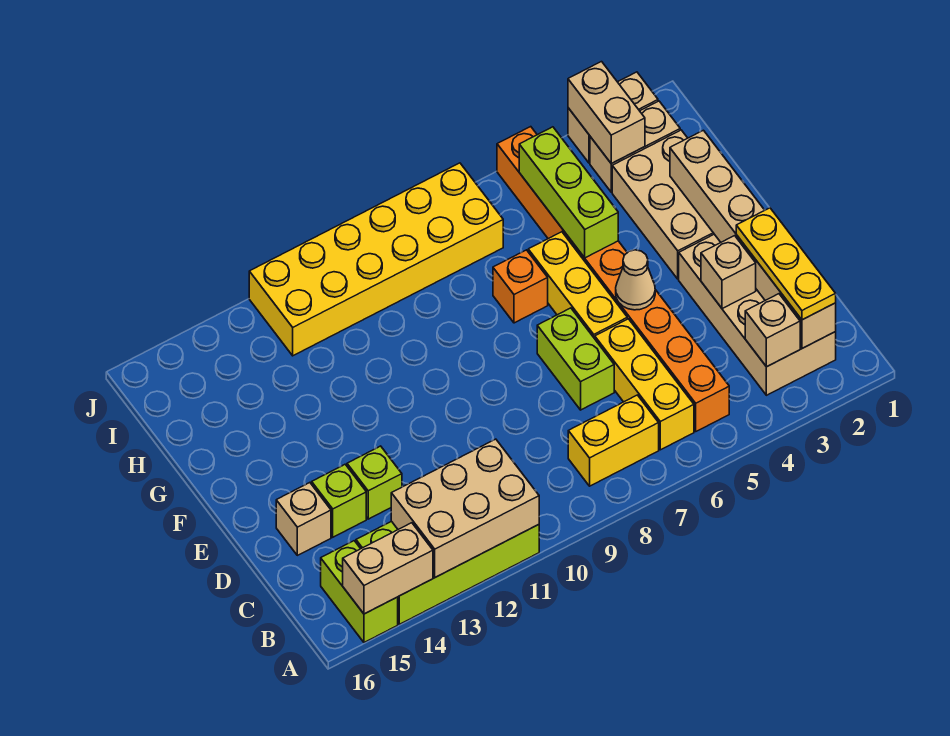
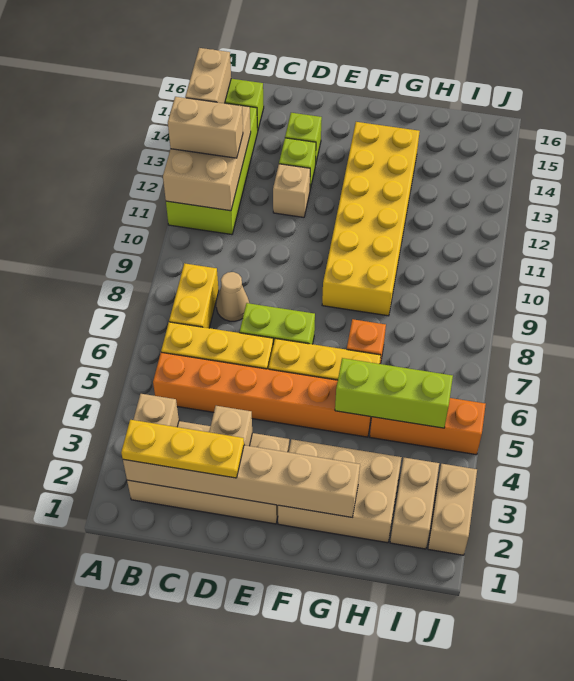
tan 1x1 brick [276,483,331,555] -> tan 1x1 brick moved to [273,164,310,217]
tan 1x1 cone [616,250,655,310] -> tan 1x1 cone moved to [216,272,249,321]
tan 1x2 brick [568,62,645,164] -> tan 1x2 brick moved to [168,97,243,158]
yellow 2x6 brick [249,163,503,356] -> yellow 2x6 brick moved to [322,122,420,316]

